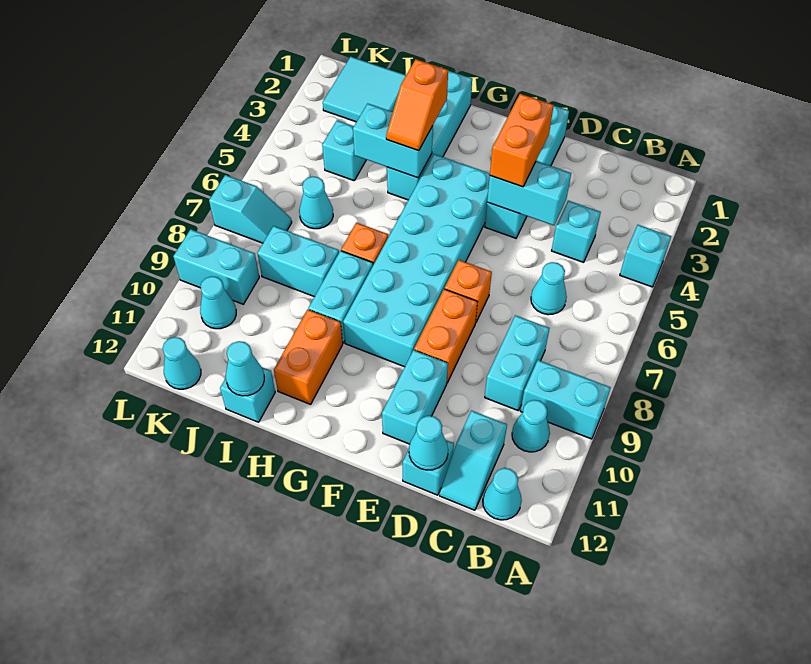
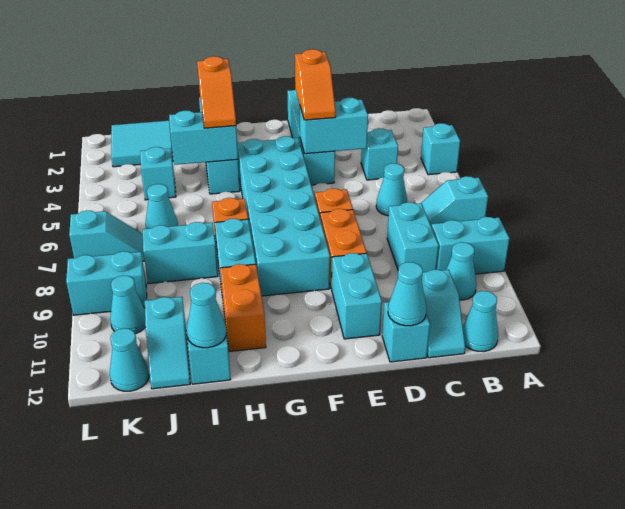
none -> cyan 1x2 slope [421,176,488,227]
orange 1x2 brick [490,94,554,187] -> orange 1x2 slope [295,49,336,120]
none -> cyan 1x2 slope [145,297,190,389]

